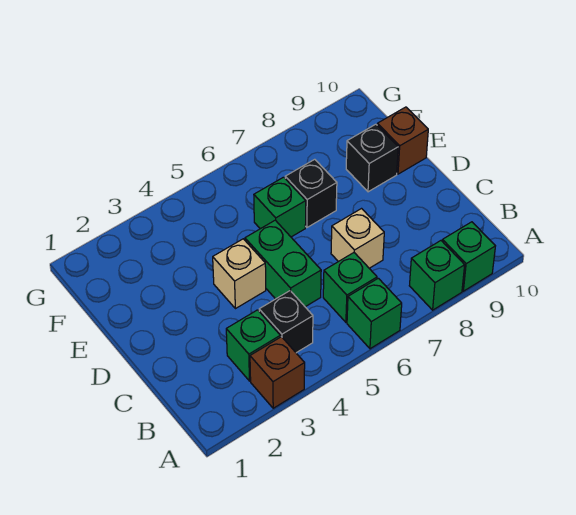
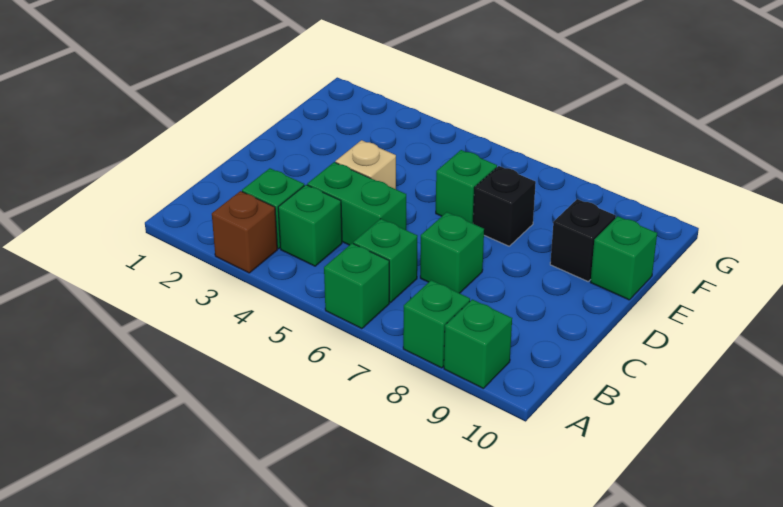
black 1x1 brick [259,291,313,353] -> green 1x1 brick [278,185,342,266]
green 1x2 brick [245,220,321,307] -> green 1x2 brick turned to [307,162,406,245]
tan 1x1 brick [331,209,384,268] -> green 1x1 brick [420,212,484,293]
brown 1x1 brick [377,107,428,174] -> green 1x1 brick [590,216,657,300]

